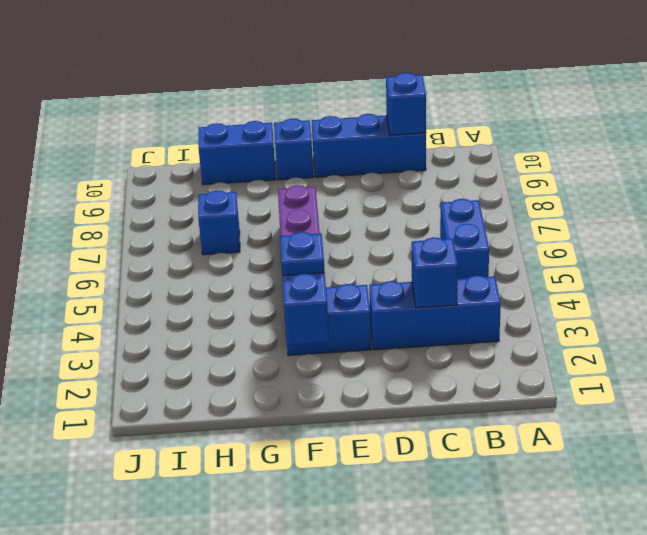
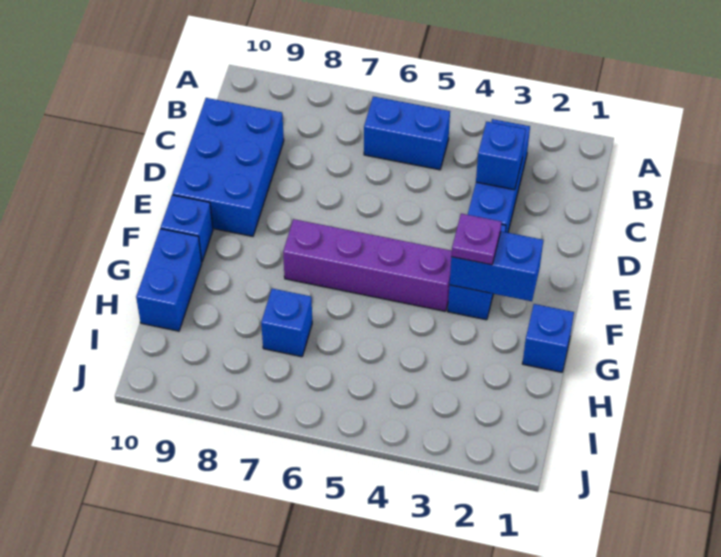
blue 1x3 brick [312,114,426,177] -> blue 2x3 brick [172,98,284,236]
blue 1x1 brick [386,73,426,135] -> blue 1x1 brick moved to [522,304,574,372]
blue 1x1 plate [280,232,325,276] -> purple 1x1 plate [451,214,502,265]

